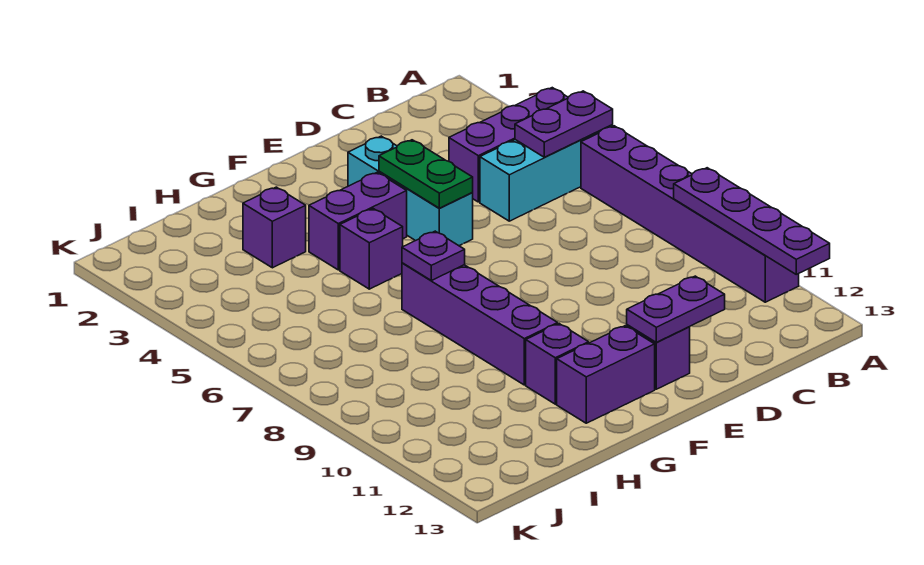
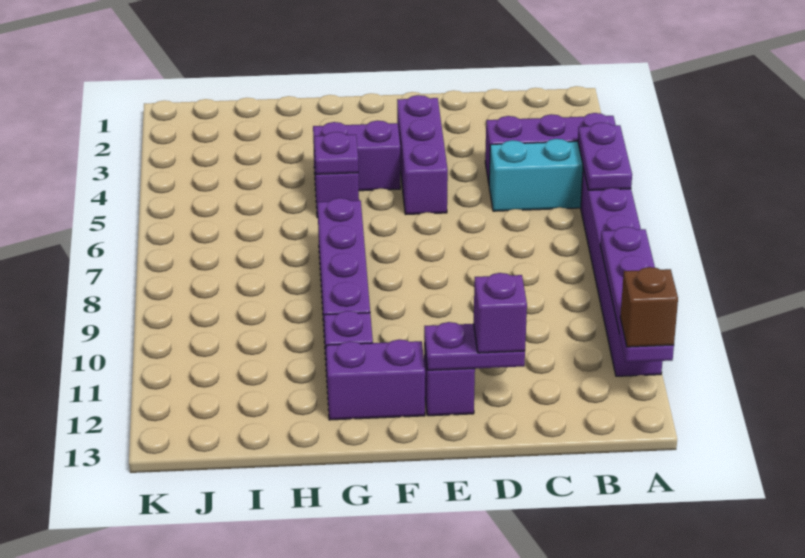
purple 1x2 plate [515,91,613,157] -> purple 1x2 plate turned to [578,123,632,190]
none -> brown 1x1 brick [620,267,678,347]
cyan 1x3 brick [348,136,473,246] -> purple 1x3 brick [397,95,448,214]
green 1x2 plate [379,140,473,208] -> none
purple 1x1 plate [402,231,465,280] -> purple 1x1 plate moved to [314,132,358,174]
purple 1x1 brick [243,187,306,268] -> purple 1x1 brick moved to [474,273,527,353]

